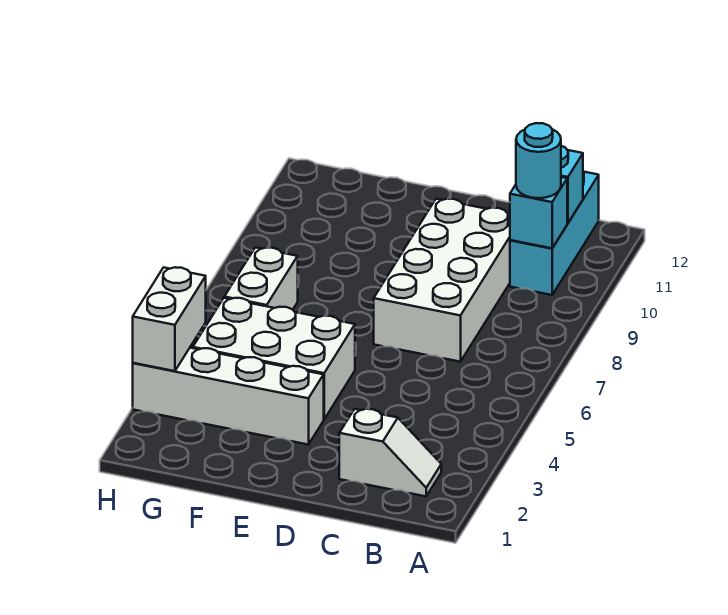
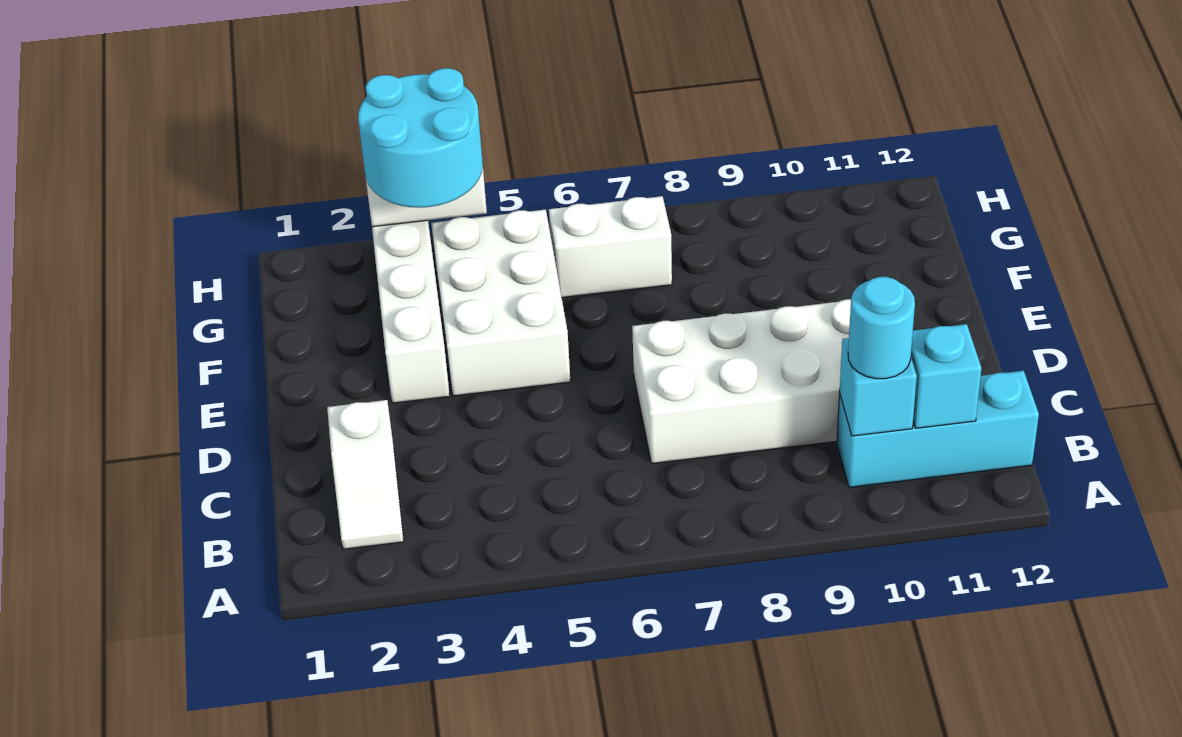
none -> cyan 2x2 round brick [358,68,483,208]

